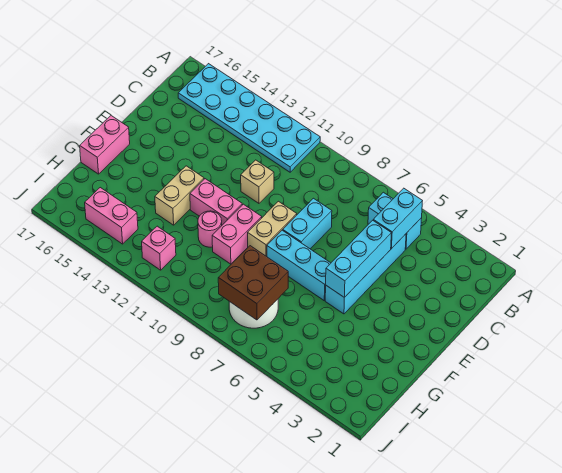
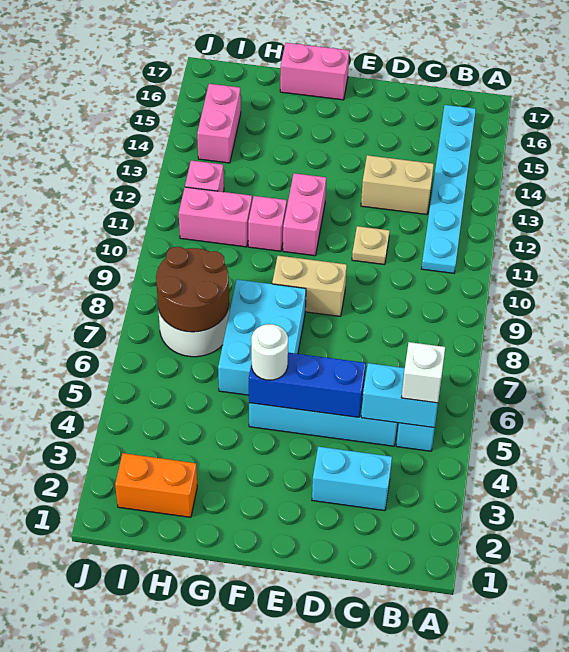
cyan 2x6 plate [178,64,320,172] -> cyan 1x6 plate [421,105,476,273]
none -> white 1x1 brick [401,342,445,403]
cyan 1x3 brick [326,220,391,298] -> blue 1x3 brick [249,353,366,417]
cyan 1x2 brick [283,198,332,249] -> cyan 1x2 brick moved to [312,447,392,511]
tan 1x1 brick [241,160,274,203] -> tan 1x1 plate [352,226,390,265]
none -> white 1x1 round brick [251,324,288,380]
cyan 1x3 brick [267,230,331,300] -> cyan 2x3 brick [218,280,306,395]
pink 1x2 brick [212,204,262,264] -> pink 1x2 brick moved to [179,187,252,247]
tan 1x2 brick [155,166,204,225] -> tan 1x2 brick moved to [361,155,434,215]
pink 1x1 round brick [198,211,222,247] -> pink 1x1 brick [248,196,287,251]
none -> orange 1x2 brick [115,453,197,517]
brown 2x2 brick [218,246,288,320] -> brown 2x2 round brick [156,247,229,332]

